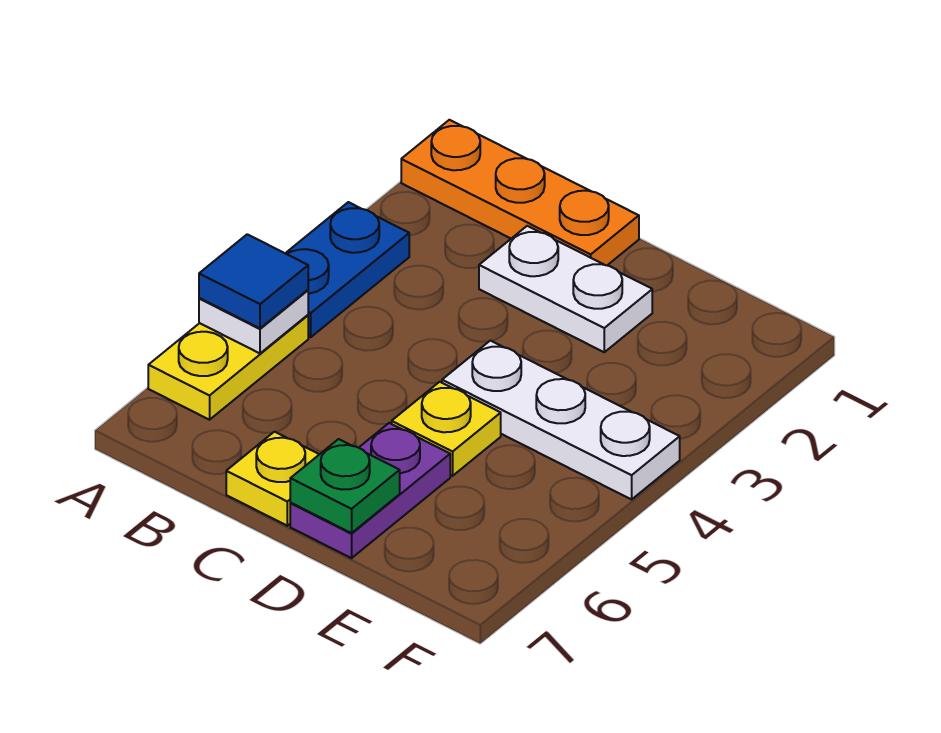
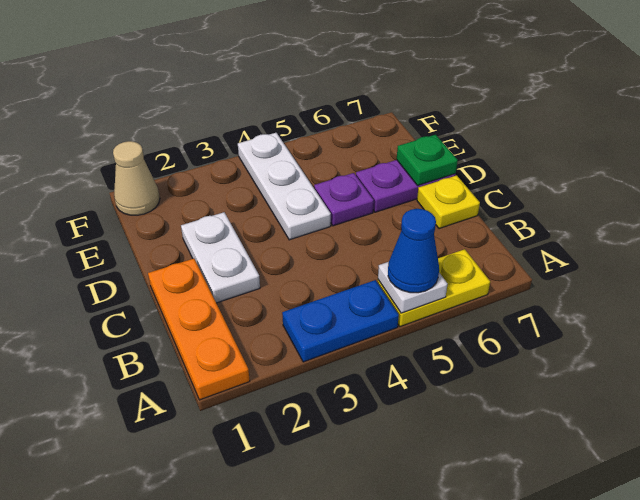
blue 1x1 tile [199,234,308,328] -> blue 1x1 cone [388,209,439,293]
yellow 1x1 plate [392,382,501,476] -> purple 1x1 plate [314,173,374,226]
none -> tan 1x1 cone [113,141,160,215]

